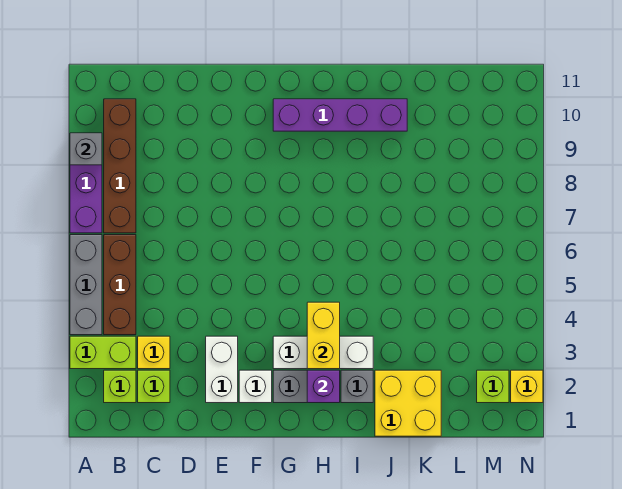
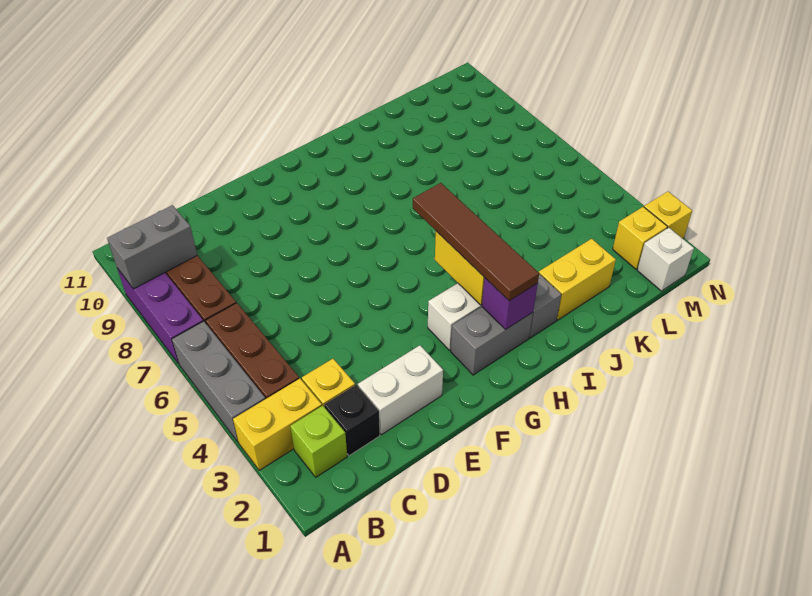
lime 1x2 brick [70,336,136,369] -> yellow 1x2 brick [233,379,322,470]
grey 1x1 brick [70,133,102,165] -> grey 1x2 brick [107,205,197,289]
lime 1x1 brick [138,370,170,403] -> black 1x1 brick [325,385,380,456]
white 1x2 brick [206,336,238,403] -> white 1x2 brick turned to [358,345,443,435]
white 1x1 brick [239,370,272,403] -> white 1x1 brick moved to [637,228,694,291]
purple 1x4 brick [273,99,407,131] -> none
none -> brown 1x4 tile [413,183,539,301]
yellow 2x2 brick [375,370,441,436] -> yellow 1x2 brick [539,239,616,320]
lime 1x1 brick [477,370,509,403] -> yellow 1x1 brick [613,207,667,269]

